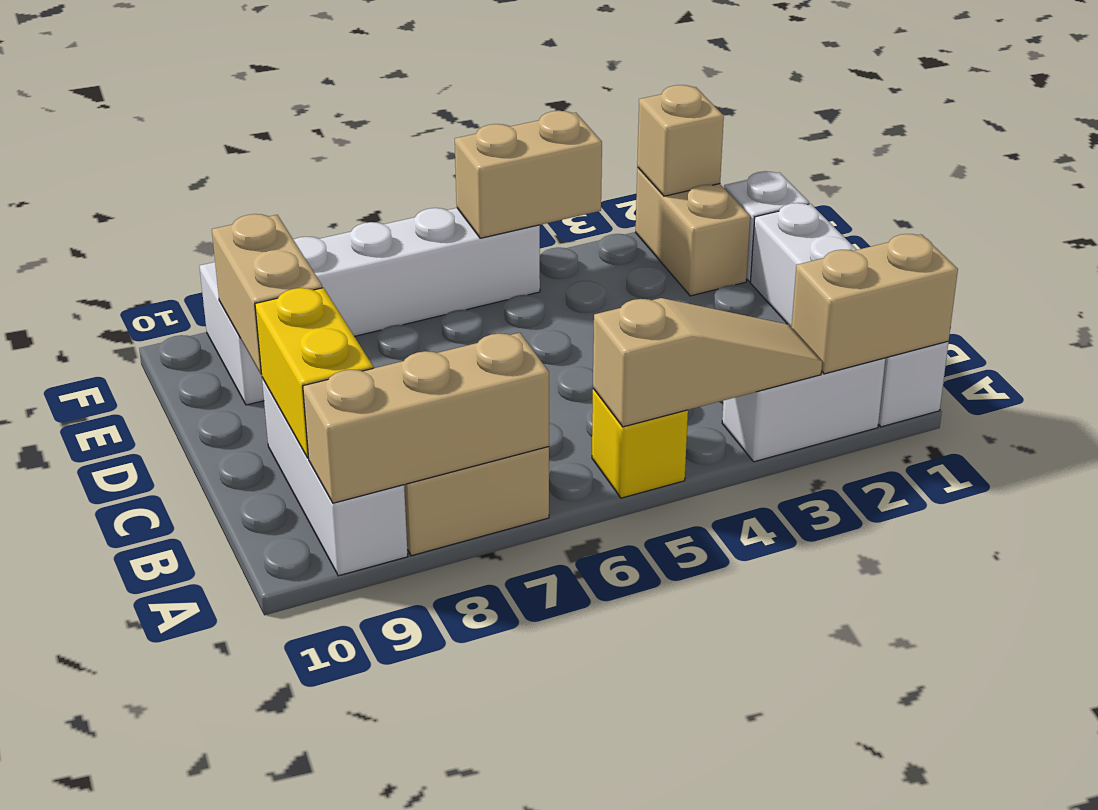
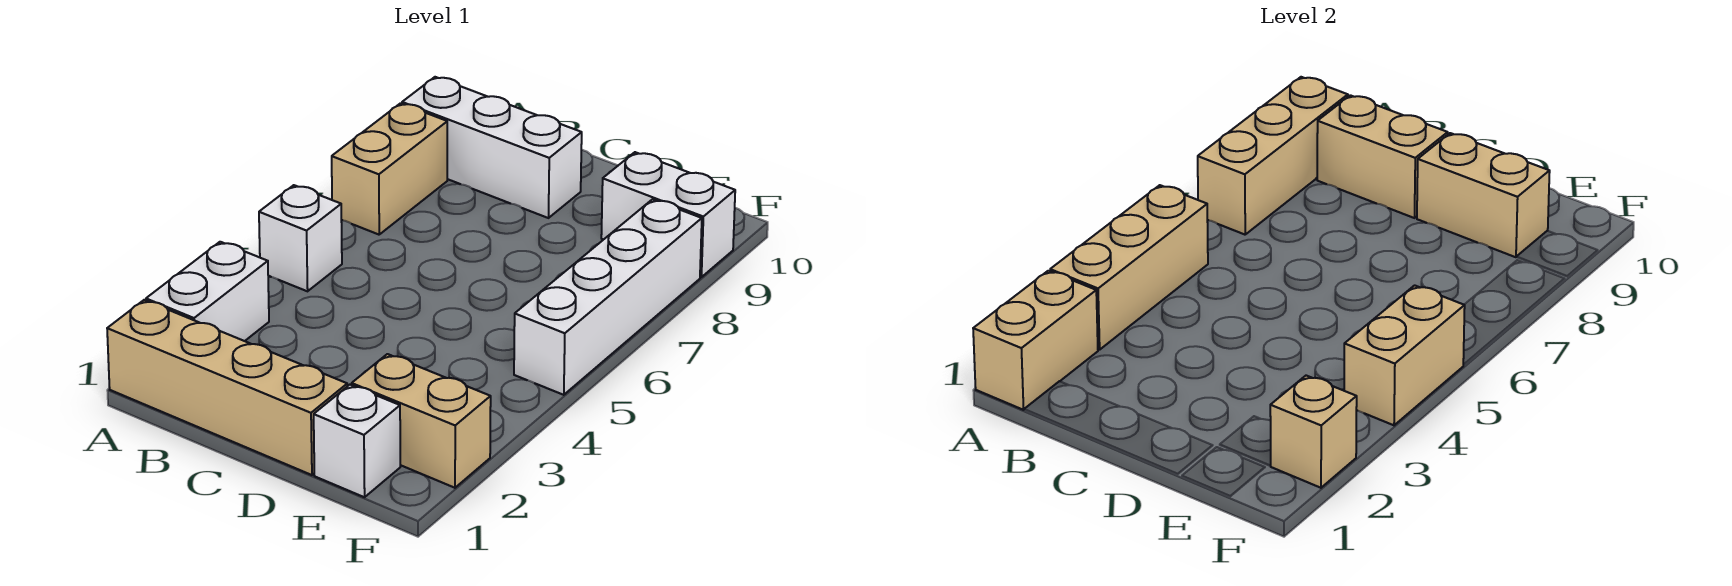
white 1x4 brick [750,203,949,427] -> tan 1x4 brick [107,300,347,475]
tan 1x3 slope [593,298,822,427] -> tan 1x3 brick [1050,185,1208,350]
yellow 1x1 brick [592,389,688,498] -> white 1x1 brick [259,185,342,291]
yellow 1x2 brick [255,288,373,458] -> tan 1x2 brick [1317,95,1448,218]

